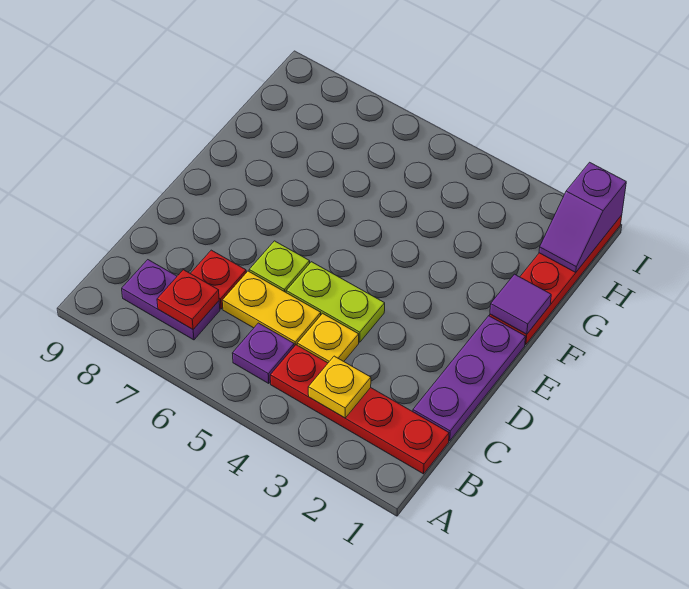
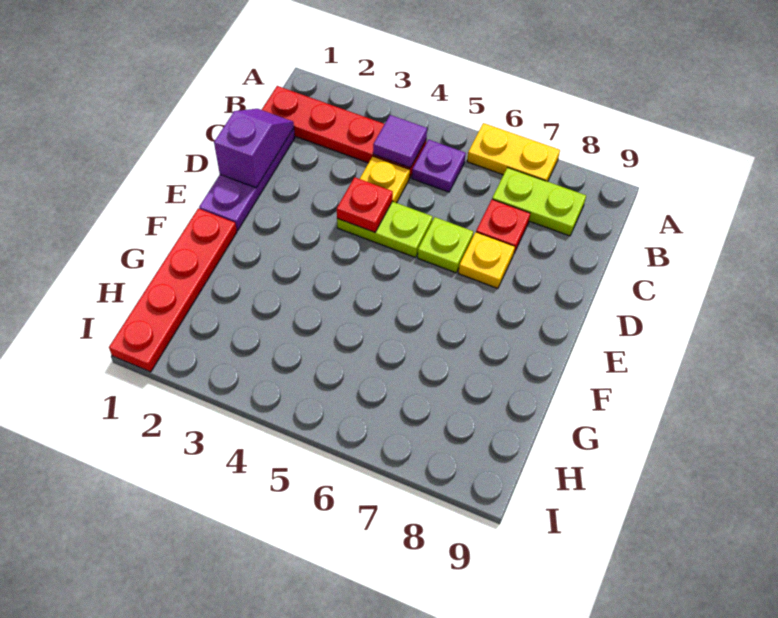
yellow 1x1 plate [308,356,371,418] -> yellow 1x1 plate moved to [459,232,515,288]
purple 1x2 plate [122,260,220,340] -> lime 1x2 plate [492,168,586,236]
red 1x1 plate [157,270,219,329] -> red 1x1 plate moved to [337,177,393,232]
yellow 1x2 plate [222,271,321,346] -> yellow 1x2 plate moved to [467,123,560,182]
purple 1x1 tile [490,274,551,334] -> purple 1x1 tile moved to [373,115,427,168]
purple 1x2 slope [539,162,626,272] -> purple 1x2 slope moved to [214,109,294,188]

